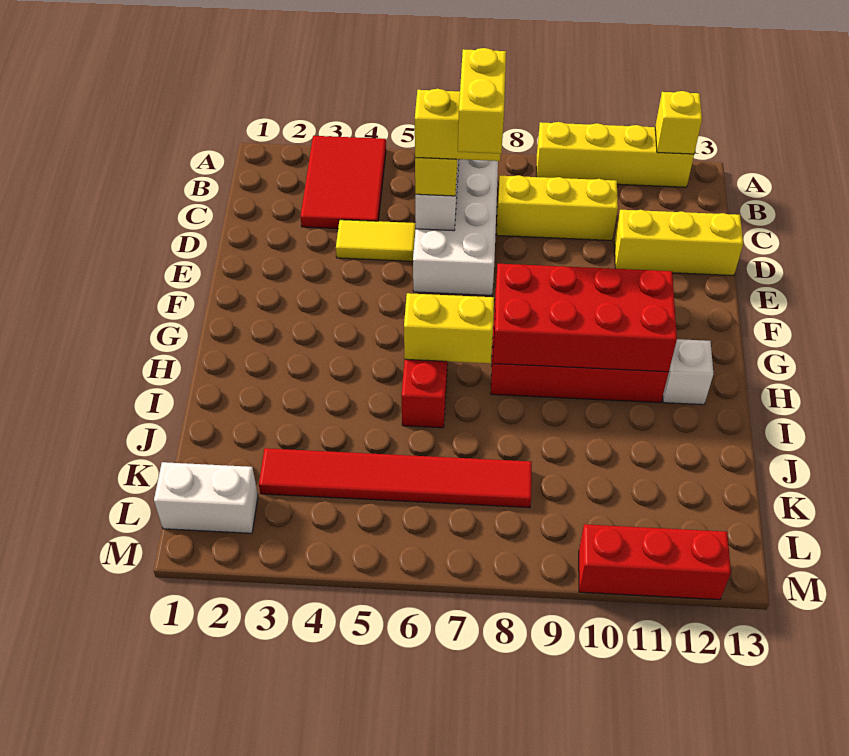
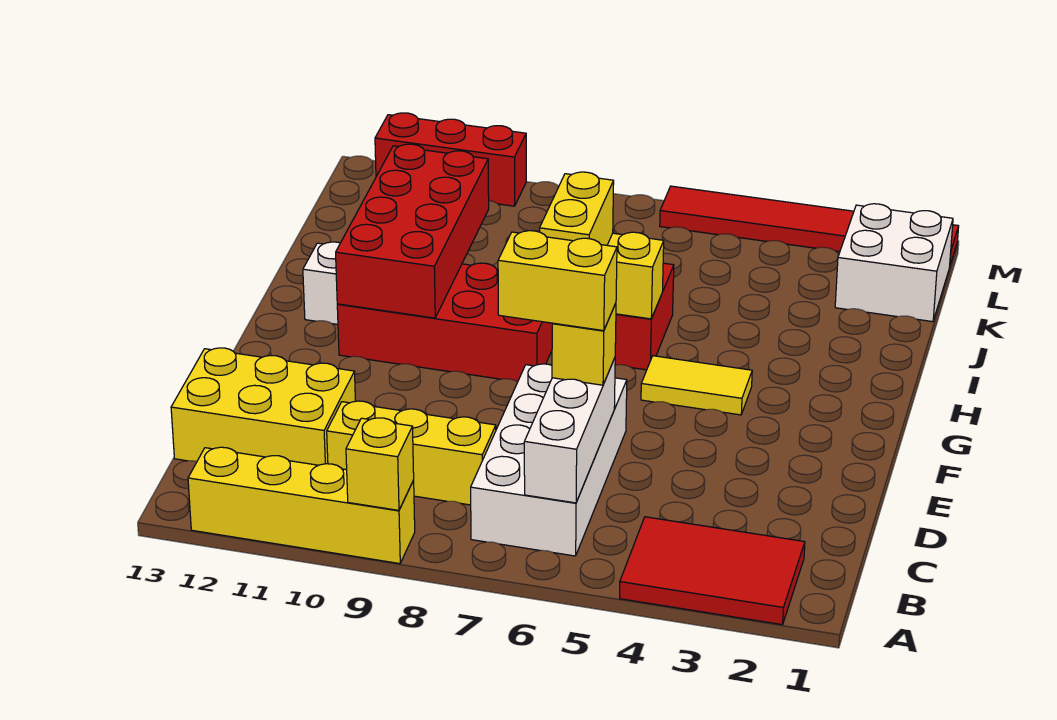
red 2x3 tile [301,136,386,229] -> red 2x3 tile turned to [620,517,805,625]
yellow 1x1 brick [655,91,702,154] -> yellow 1x1 brick moved to [346,418,414,510]
yellow 1x2 tile [336,220,416,261] -> yellow 1x2 tile moved to [641,356,752,415]
yellow 1x2 brick [458,48,506,154] -> yellow 1x2 brick moved to [540,172,614,245]
yellow 1x3 brick [614,210,743,276] -> yellow 2x3 brick [171,348,355,465]
red 2x4 brick [493,264,677,372] -> red 2x4 brick turned to [336,144,489,318]
red 1x6 tile [259,448,532,508] -> red 1x6 tile moved to [660,186,959,265]
white 1x2 brick [154,462,258,533] -> white 2x2 brick [835,204,953,322]

